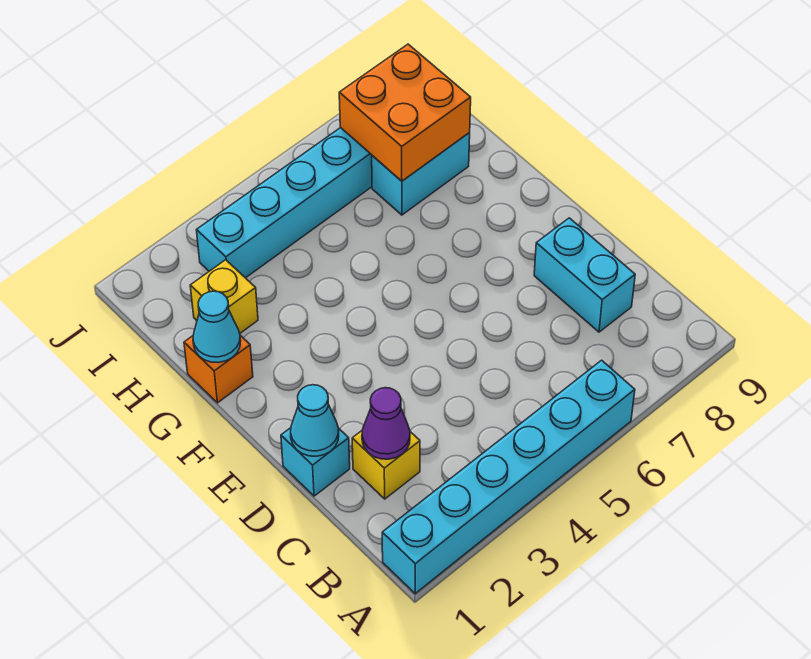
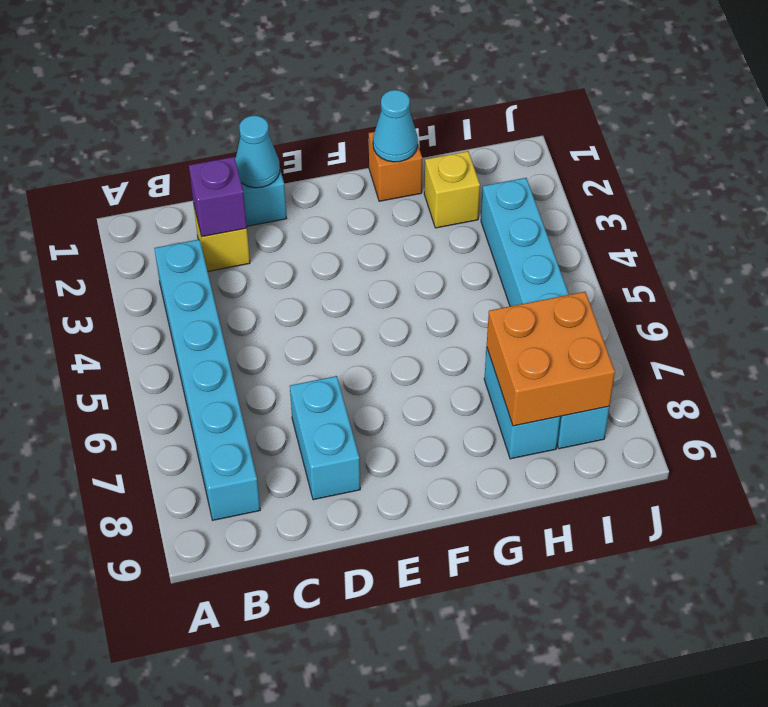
cyan 1x6 brick [382,360,635,594] -> cyan 1x6 brick moved to [154,239,260,520]
purple 1x1 cone [362,388,410,459] -> purple 1x1 brick [189,157,247,237]
cyan 1x2 brick [534,218,635,332] -> cyan 1x2 brick turned to [290,376,360,500]

